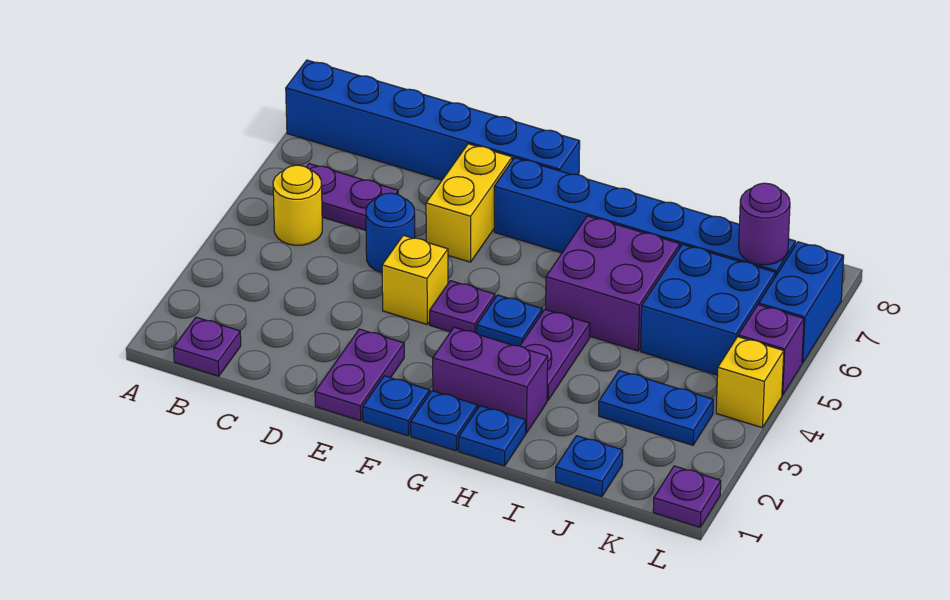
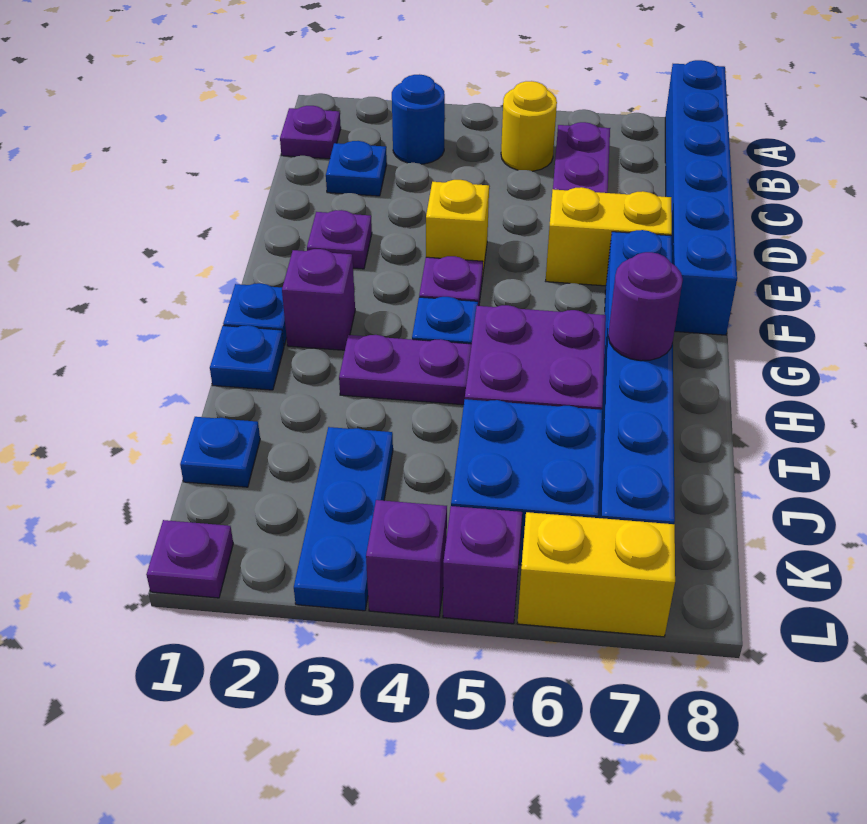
blue 1x1 round brick [366,193,415,273] -> blue 1x1 round brick moved to [392,74,445,164]
purple 1x2 plate [315,329,404,421] -> purple 1x1 plate [307,210,372,269]
blue 1x1 plate [363,376,430,436] -> blue 1x1 plate moved to [326,141,387,196]
purple 1x2 brick [433,327,548,433] -> purple 1x1 brick [282,249,355,350]
blue 1x2 plate [599,371,713,445] -> blue 1x3 plate [294,427,393,611]
purple 1x1 round brick [739,183,790,265] -> purple 1x1 round brick moved to [608,252,683,361]
yellow 1x1 brick [716,337,784,428] -> purple 1x1 brick [366,500,447,617]
blue 1x2 brick [759,242,844,363] -> yellow 1x2 brick [517,512,675,637]

